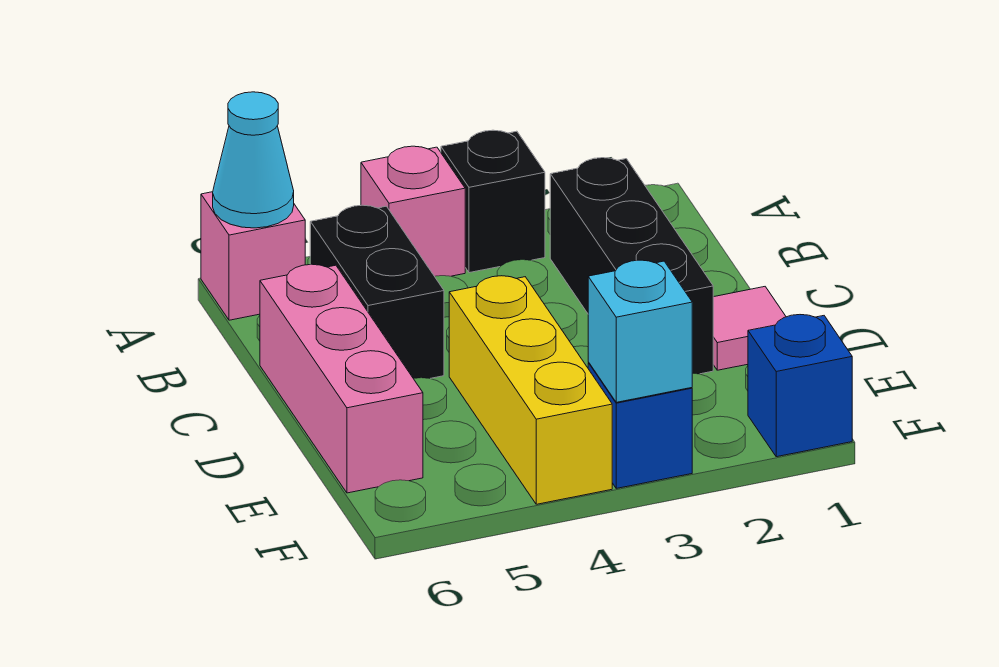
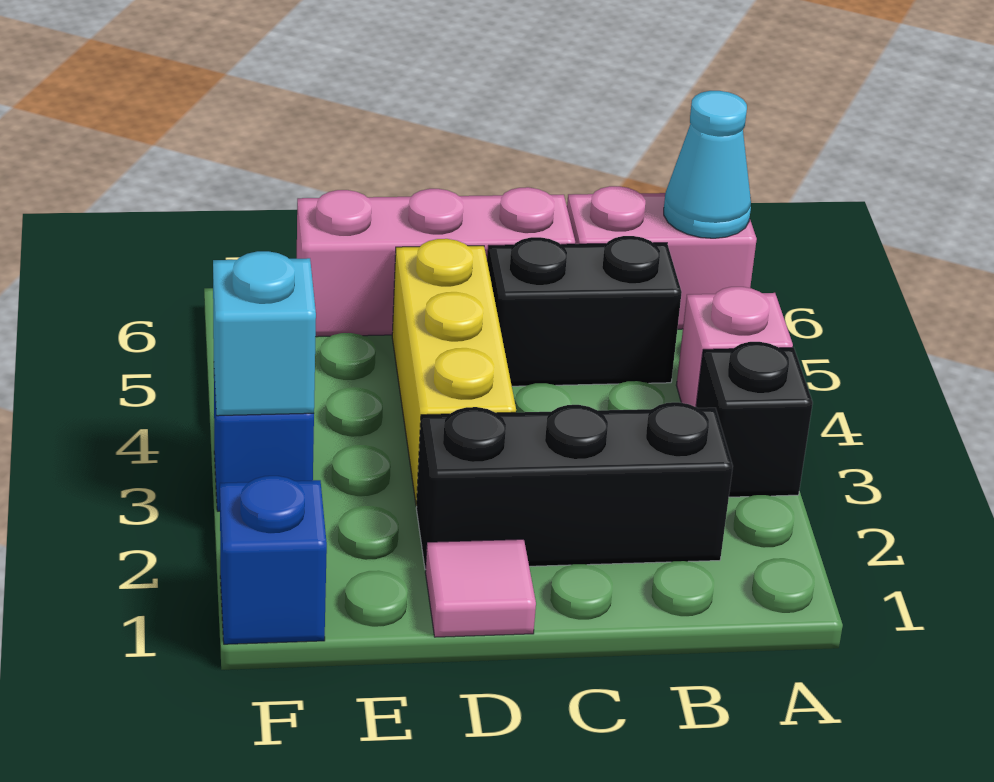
pink 1x1 brick [201,192,305,320] -> pink 1x2 brick [567,186,757,329]
yellow 1x3 brick [449,276,612,504] -> yellow 1x3 brick turned to [392,239,516,506]

